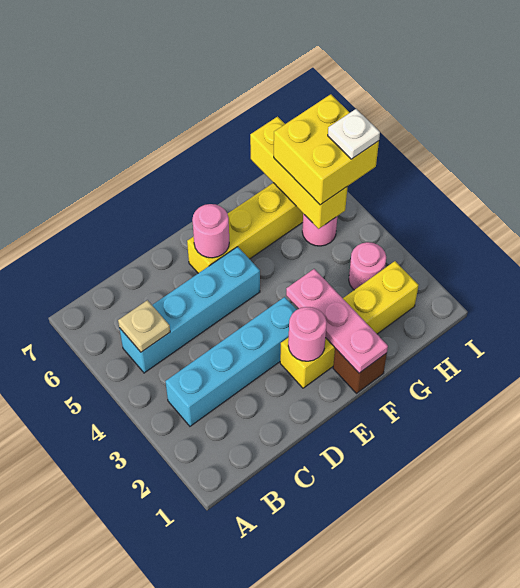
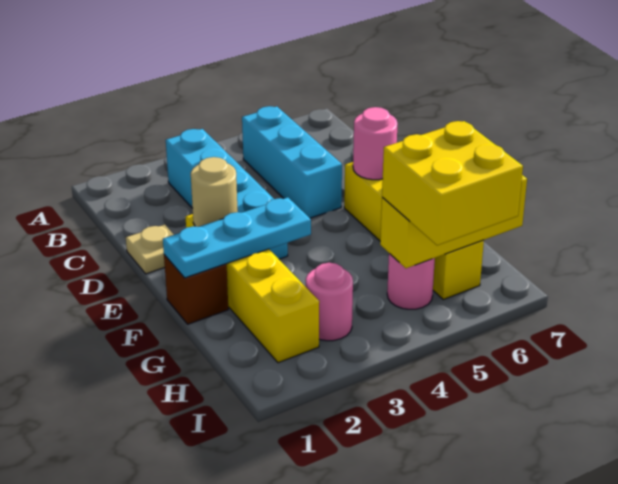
cyan 1x4 brick [119,247,260,373] -> cyan 1x3 brick [242,106,342,218]
tan 1x1 plate [118,300,170,352] -> tan 1x1 plate moved to [126,225,174,274]
pink 1x1 round brick [288,307,327,361] -> tan 1x1 round brick [191,157,238,227]
pink 1x3 plate [286,269,388,373] -> cyan 1x3 plate [163,197,311,278]
white 1x1 plate [328,109,380,159] -> none

